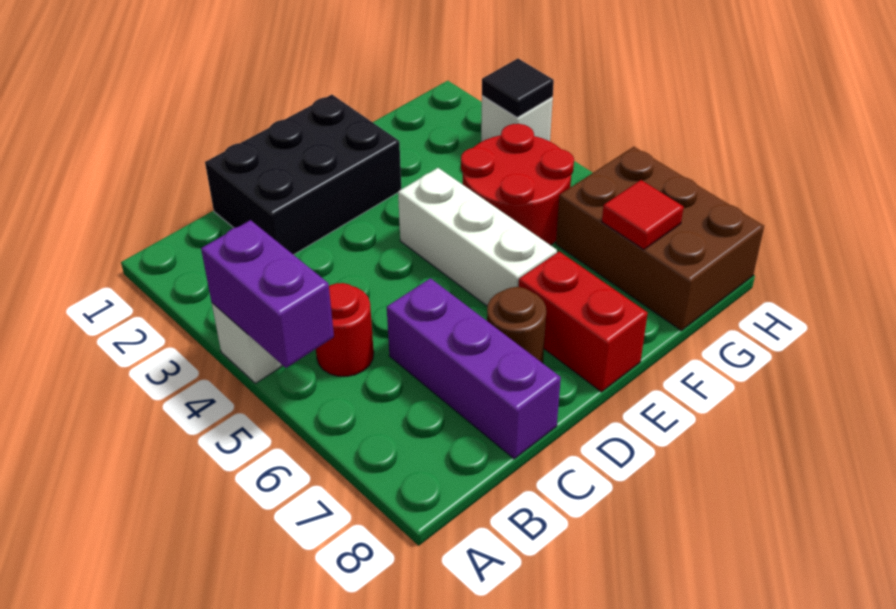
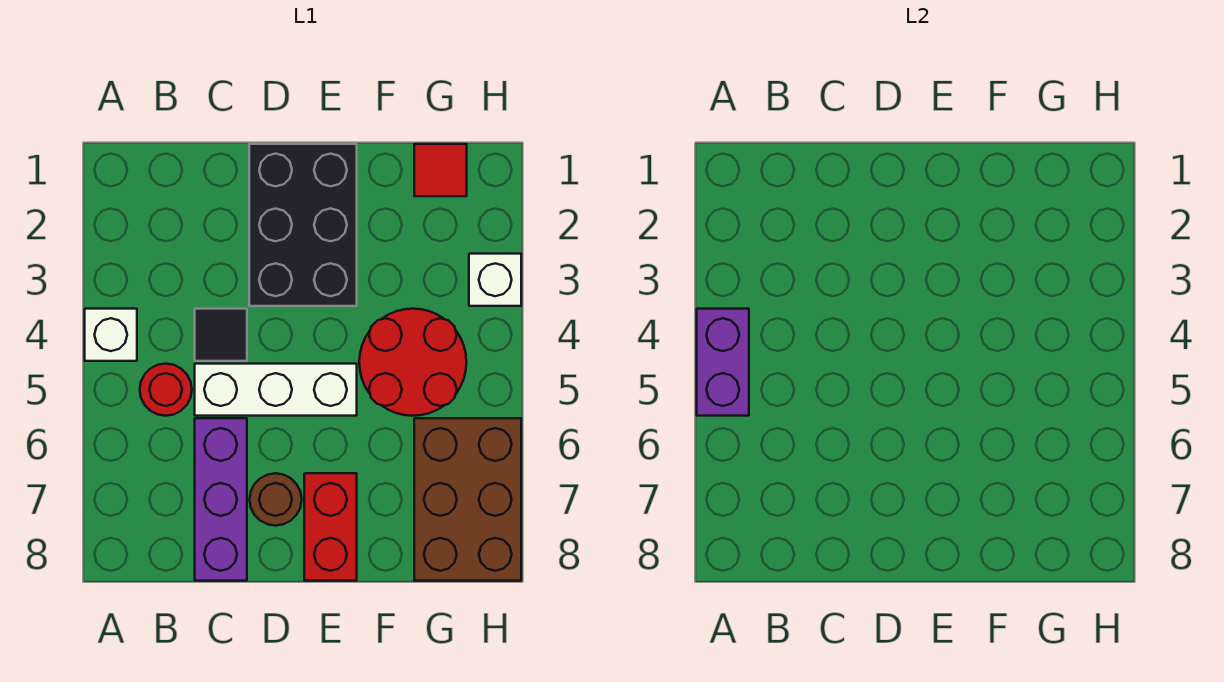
black 2x3 brick [205,95,401,255] -> black 2x3 brick turned to [249,144,357,306]
white 1x3 brick [398,168,557,306] -> white 1x3 brick turned to [195,364,357,416]
red 1x1 tile [602,180,684,250] -> red 1x1 tile moved to [414,144,467,196]
black 1x1 tile [482,59,554,117] -> black 1x1 tile moved to [195,309,247,361]

